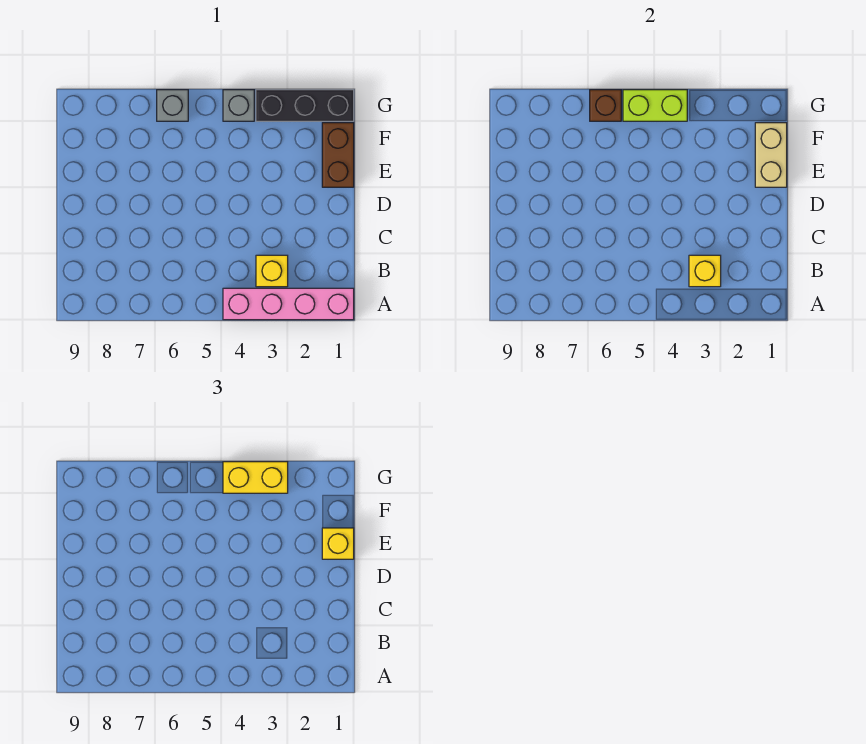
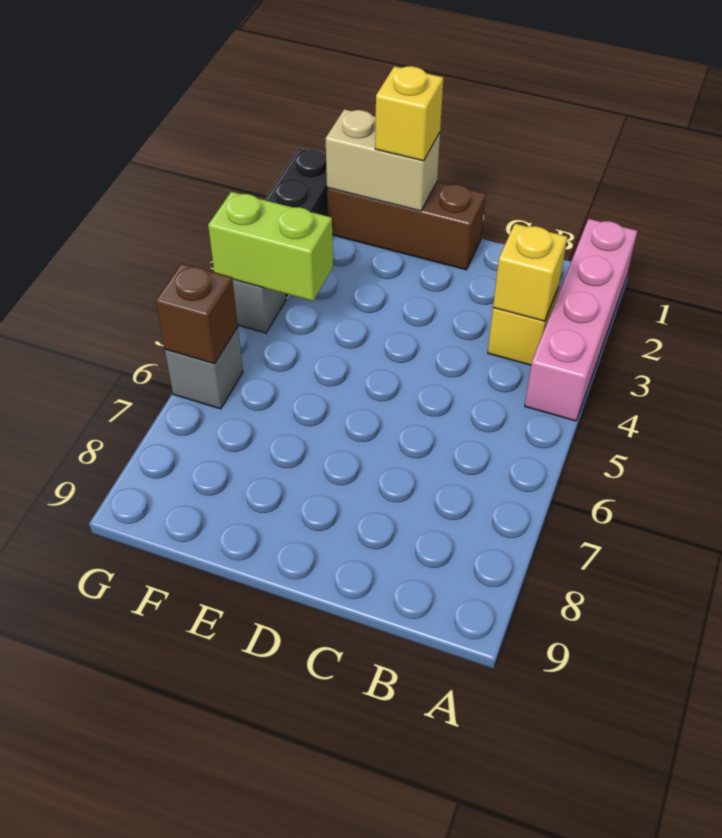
brown 1x2 brick [322,123,354,187] -> brown 1x3 brick [327,182,486,270]
yellow 1x2 brick [223,462,288,493] -> none
lime 1x2 brick [623,90,687,121] -> lime 1x2 brick turned to [208,192,333,301]

